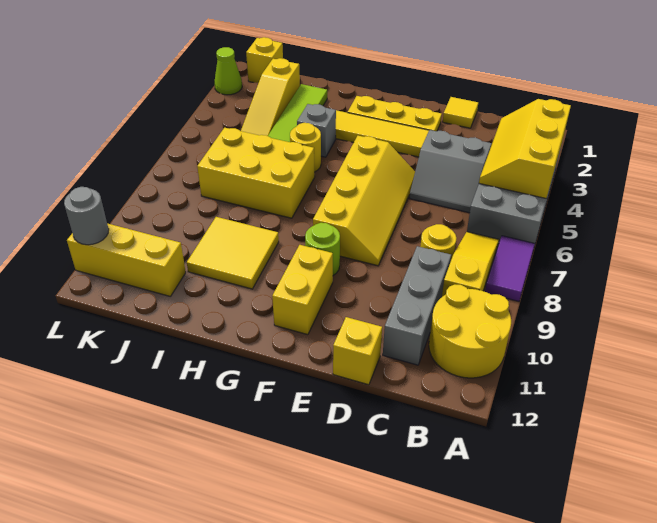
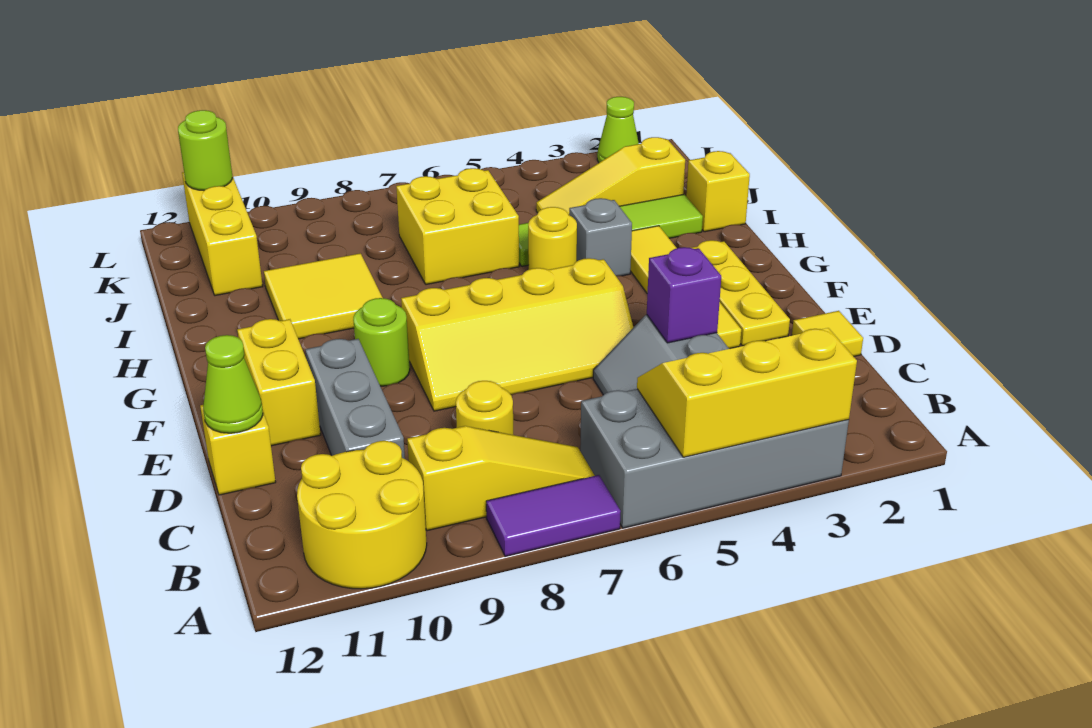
grey 1x3 brick [383,246,451,365] -> grey 1x3 brick turned to [305,339,405,459]
none -> purple 1x1 brick [647,247,721,343]
none -> lime 1x1 cone [203,335,263,433]
yellow 1x2 brick [272,245,333,335] -> yellow 1x2 brick turned to [237,319,321,446]
yellow 2x3 brick [197,128,315,218] -> yellow 2x2 brick [396,168,519,285]
yellow 1x1 brick [246,37,283,83] -> yellow 1x1 brick moved to [686,151,750,232]
grey 1x1 round brick [64,187,109,245] -> lime 1x1 round brick [178,110,233,190]

